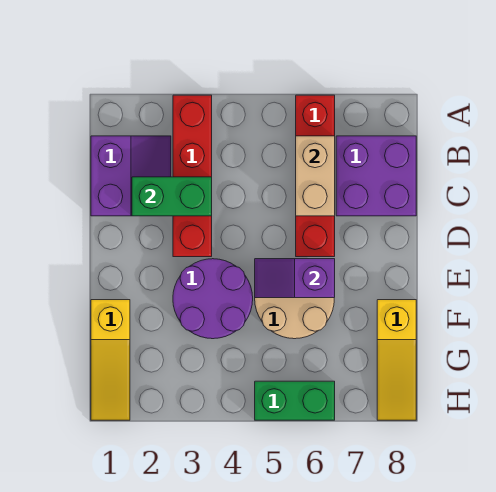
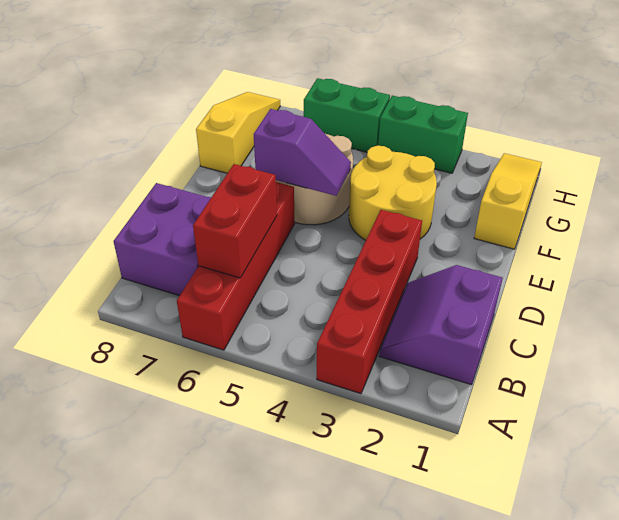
tan 1x2 brick [296,136,335,216] -> red 1x2 brick [193,164,277,278]
green 1x2 brick [132,177,212,216] -> green 1x2 brick moved to [378,95,468,173]
purple 2x2 round brick [173,259,253,339] -> yellow 2x2 round brick [349,146,437,240]

